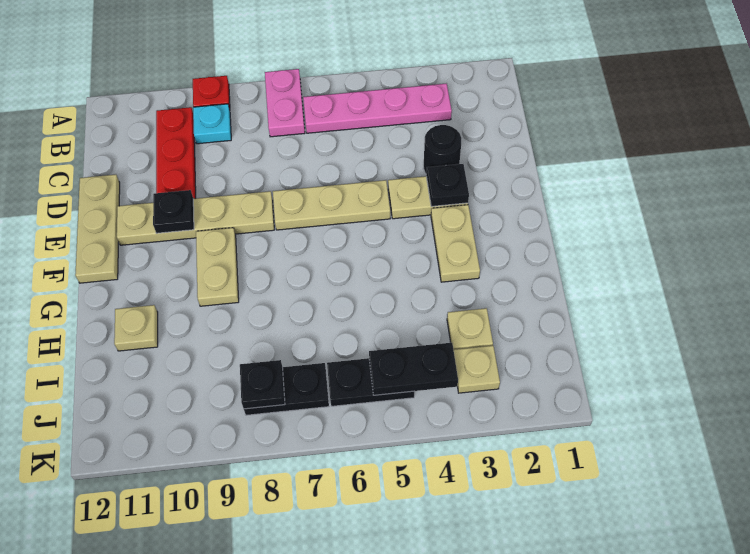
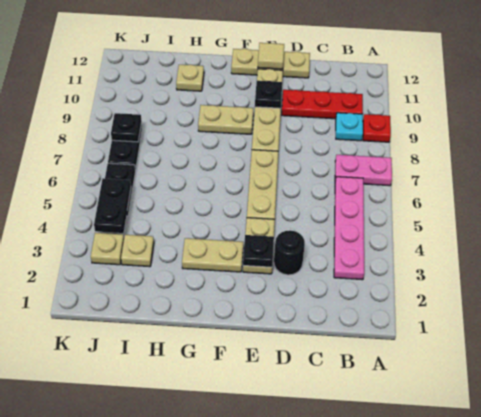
none -> tan 1x1 tile [258,43,284,69]

